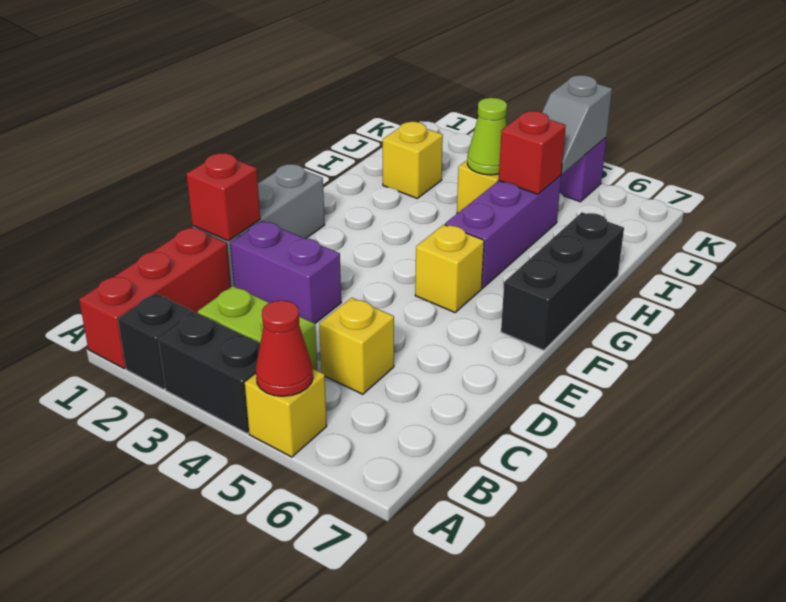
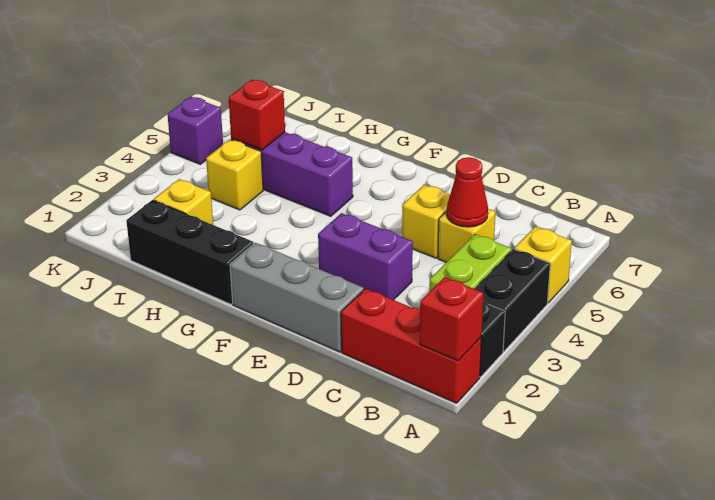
red 1x1 cone [256,300,313,396] -> red 1x1 cone moved to [447,157,488,227]
red 1x1 brick [187,153,260,241] -> red 1x1 brick moved to [420,277,484,361]
purple 1x2 brick [230,221,341,323] -> purple 1x2 brick turned to [318,213,413,300]
yellow 1x1 brick [415,225,484,312] -> yellow 1x1 brick moved to [402,185,450,258]
black 1x3 brick [501,212,624,350] -> black 1x3 brick moved to [126,200,254,304]
lime 1x1 cone [467,98,507,175] -> none
grey 1x2 slope [542,75,612,174] -> none

